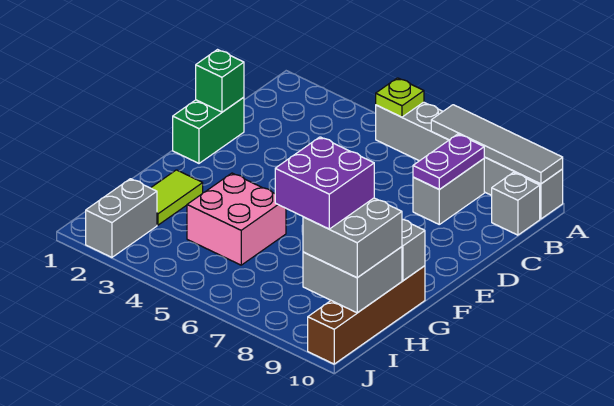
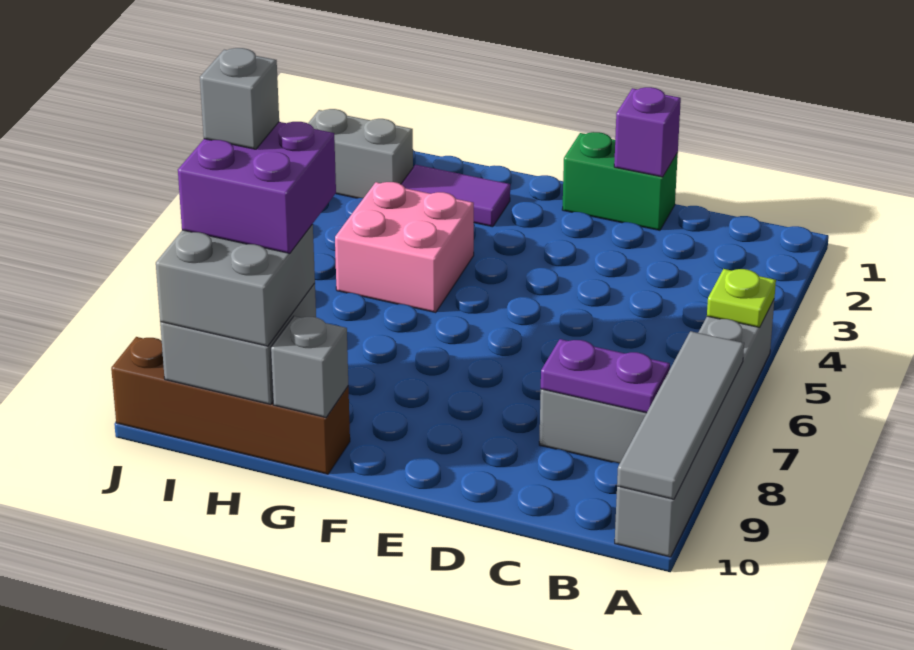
grey 1x1 brick [492,173,540,235] -> grey 1x1 brick moved to [200,48,279,149]
green 1x1 brick [196,50,244,112] -> purple 1x1 brick [614,87,681,177]
lime 1x2 tile [151,170,203,225] -> purple 1x2 tile [401,165,510,227]

